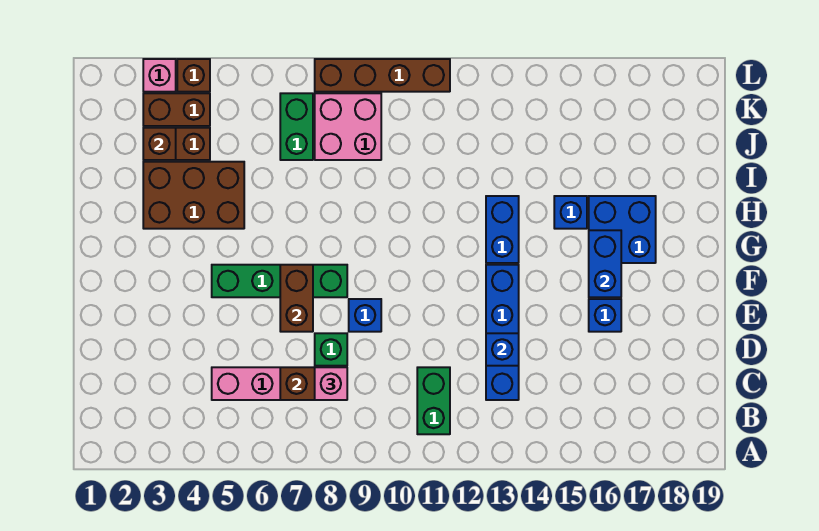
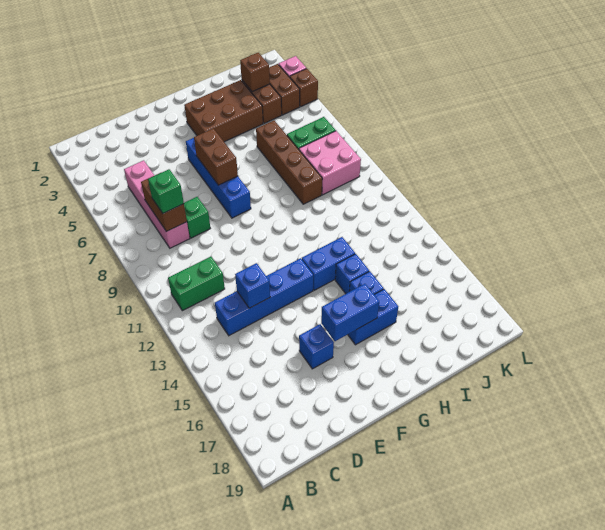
pink 1x1 brick [315,367,347,400] -> green 1x1 brick [148,169,184,213]
brown 1x2 brick [280,265,313,332] -> brown 1x2 brick turned to [194,128,238,185]
blue 1x1 brick [349,299,381,332] -> blue 1x1 brick moved to [335,254,369,294]
green 1x4 brick [212,265,347,297] -> blue 1x4 brick [186,138,251,218]
blue 2x2 brick [589,196,656,263] -> blue 1x2 brick [348,289,398,345]
brown 2x3 brick [143,162,244,229] -> brown 2x3 brick turned to [184,80,263,142]
brown 1x4 brick [315,59,450,92] -> brown 1x4 brick moved to [256,121,322,204]

